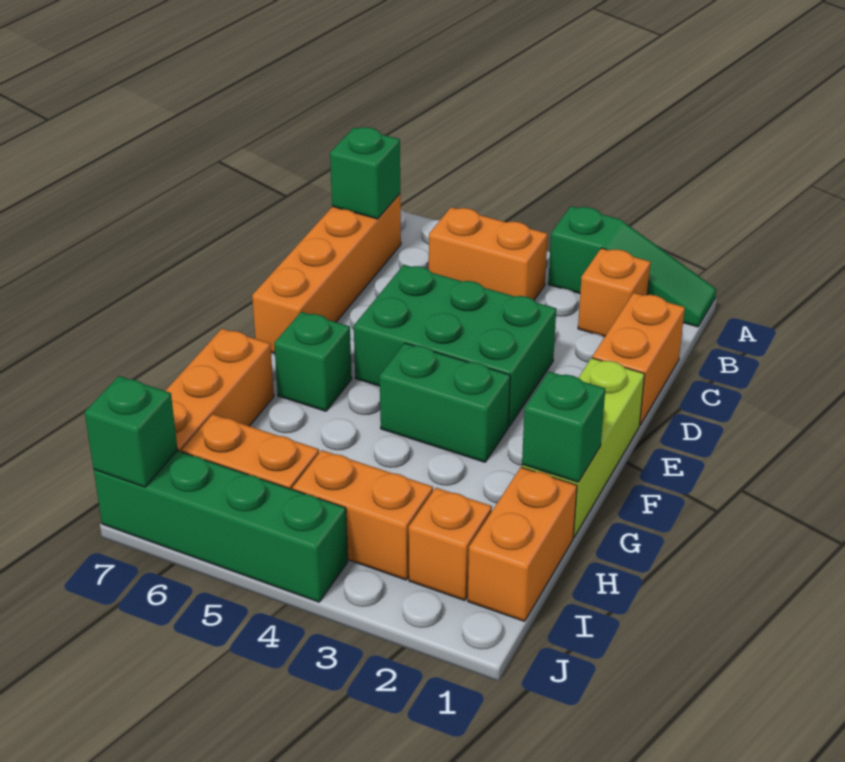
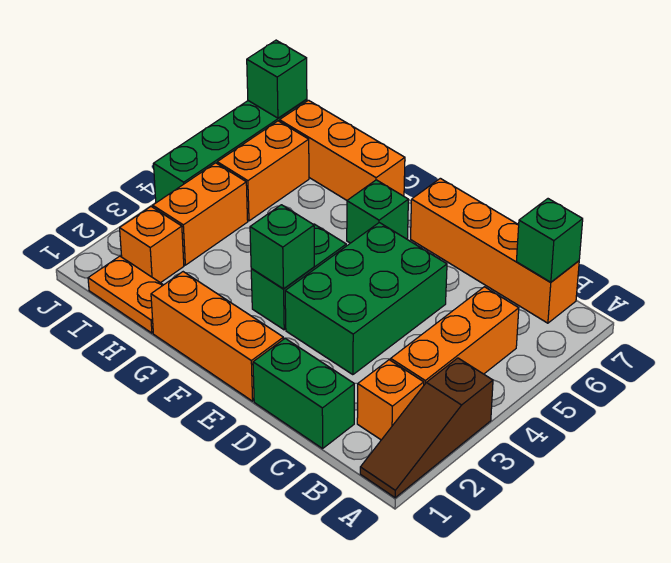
green 1x3 slope [548,206,716,327] -> brown 1x3 slope [360,358,493,498]
orange 1x2 brick [429,207,548,300] -> orange 1x3 brick [391,287,519,385]
orange 1x2 brick [592,293,685,425] -> green 1x2 brick [253,338,354,448]
lime 1x3 brick [522,358,645,537] -> orange 1x3 brick [151,272,283,401]
green 1x1 brick [522,372,605,482] -> green 1x1 brick moved to [250,205,314,289]
orange 1x2 brick [468,467,577,621] -> orange 1x2 plate [88,256,163,333]

